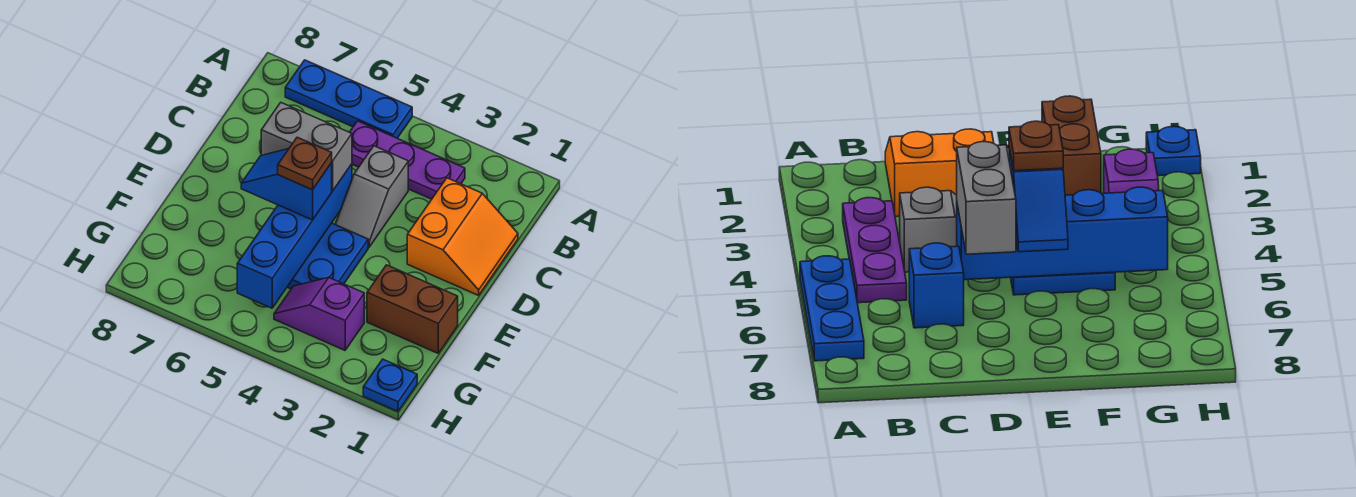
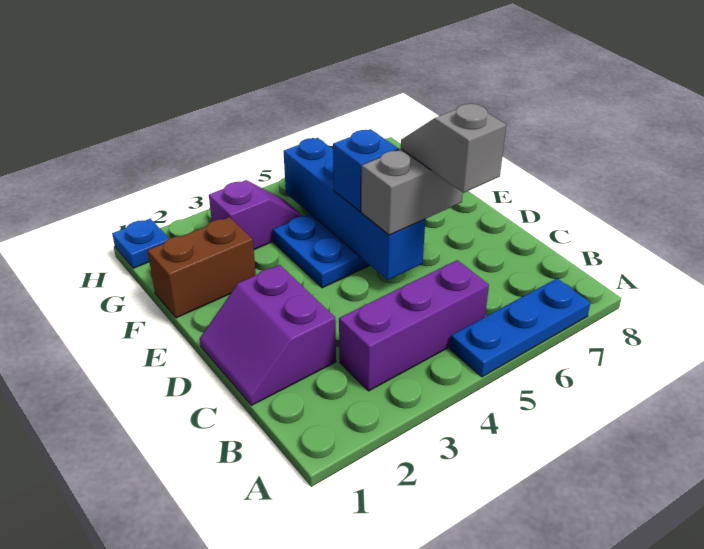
purple 1x3 plate [350,121,465,199] -> purple 1x3 brick [339,260,489,391]
orange 2x2 slope [407,178,518,295] -> purple 2x2 slope [200,265,336,405]
grey 1x2 slope [335,146,408,247] -> grey 1x2 slope moved to [401,104,506,193]
blue 1x1 brick [909,243,964,328] -> none
brown 1x1 plate [278,137,332,190] -> none

